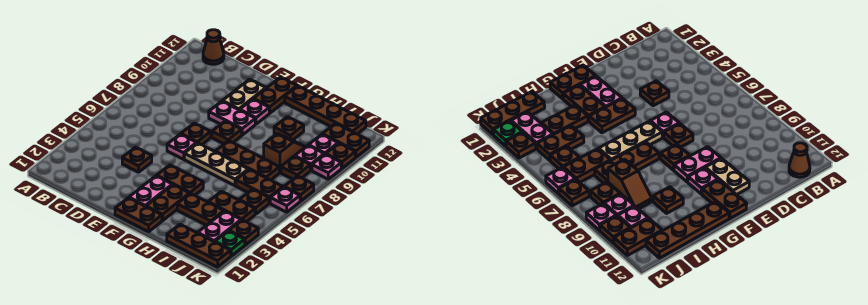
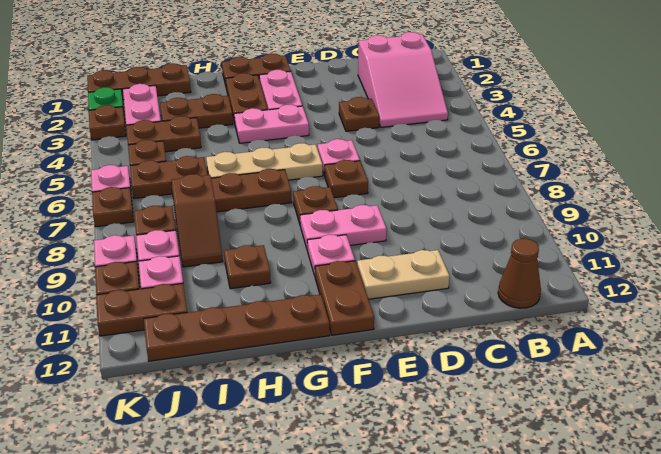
none -> pink 2x3 slope [358,32,448,127]
tan 1x2 plate [223,79,266,110] -> tan 1x2 plate turned to [357,250,449,299]
brown 1x2 plate [157,165,203,195] -> pink 1x2 plate [234,105,309,143]

